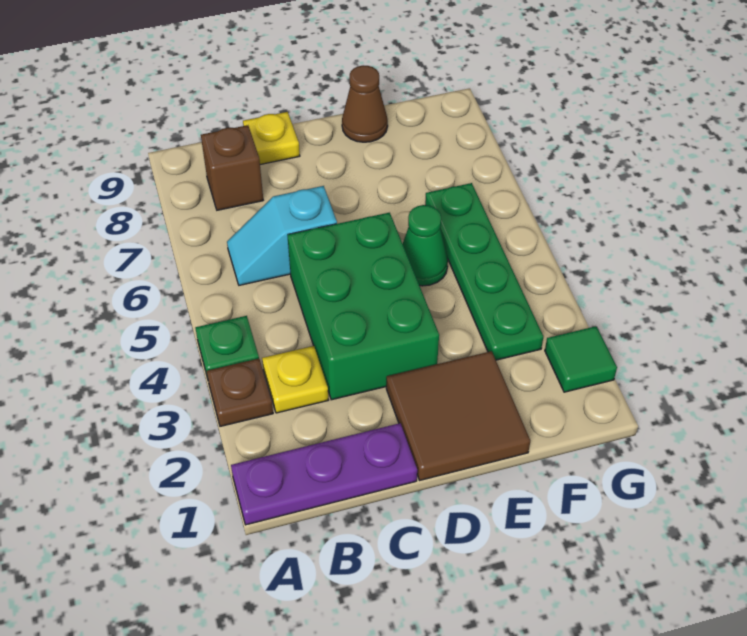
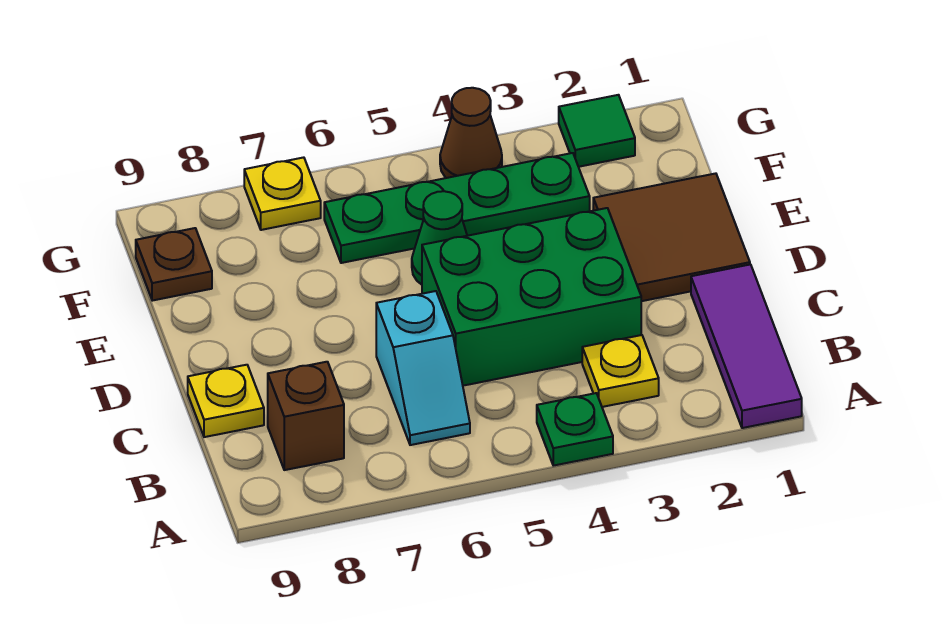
purple 1x3 plate [231,423,417,525] -> purple 1x3 tile [691,265,802,428]
brown 1x1 plate [207,359,273,426] -> brown 1x1 plate moved to [136,228,212,301]
brown 1x1 cone [342,65,388,142] -> brown 1x1 cone moved to [440,88,502,178]
none -> yellow 1x1 plate [244,157,321,230]

